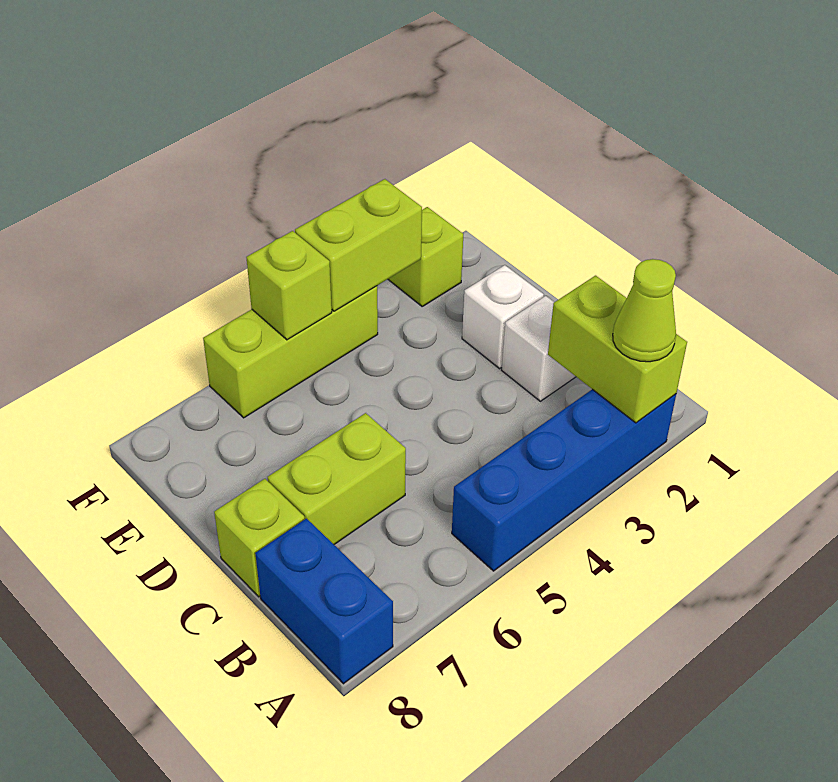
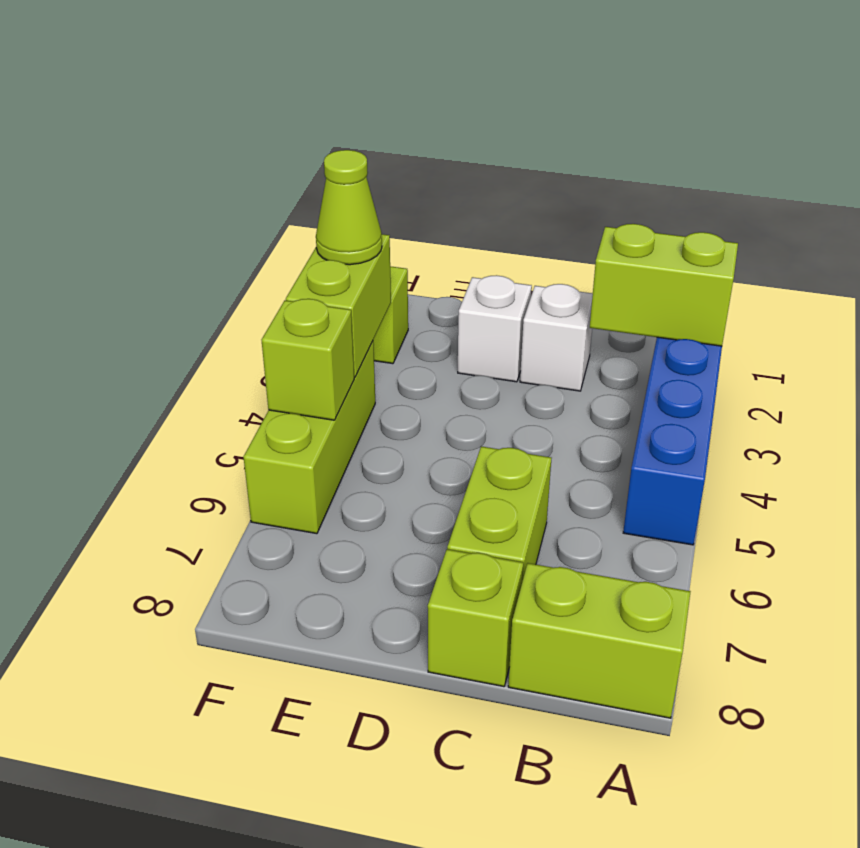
lime 1x1 cone [613,259,676,362] -> lime 1x1 cone moved to [316,150,382,265]
blue 1x2 brick [255,519,393,684] -> lime 1x2 brick [508,563,691,718]

